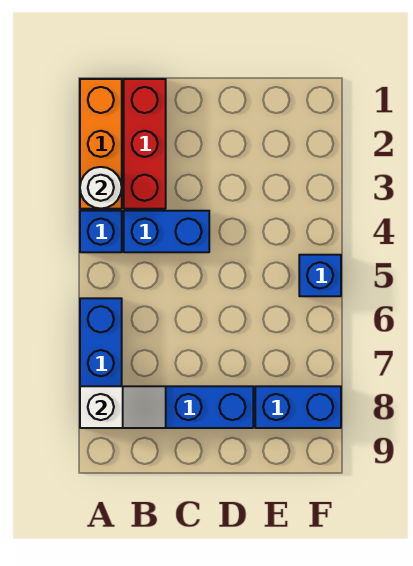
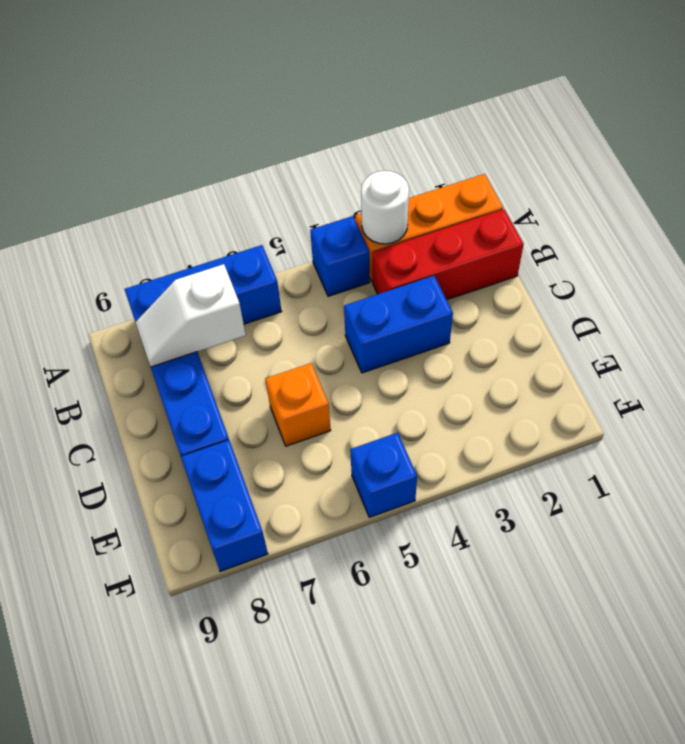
white 1x2 slope [80,386,166,428] -> white 1x2 slope turned to [136,264,246,367]
blue 1x2 brick [124,211,209,252] -> blue 1x2 brick turned to [344,276,453,373]
none -> orange 1x1 brick [265,363,331,446]

